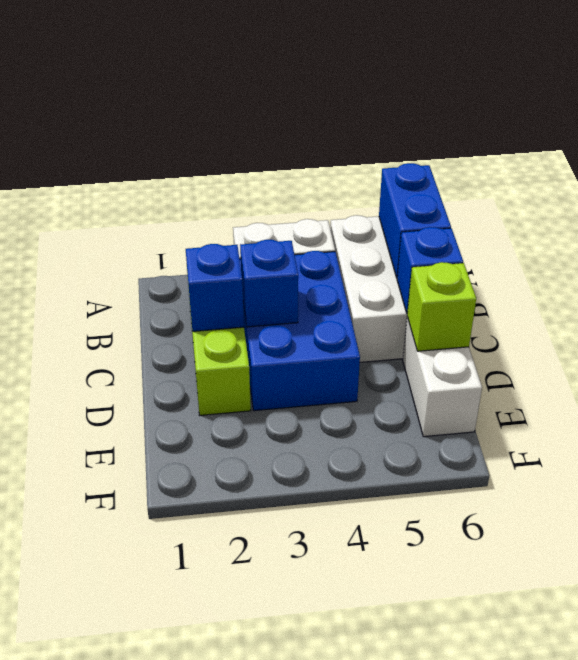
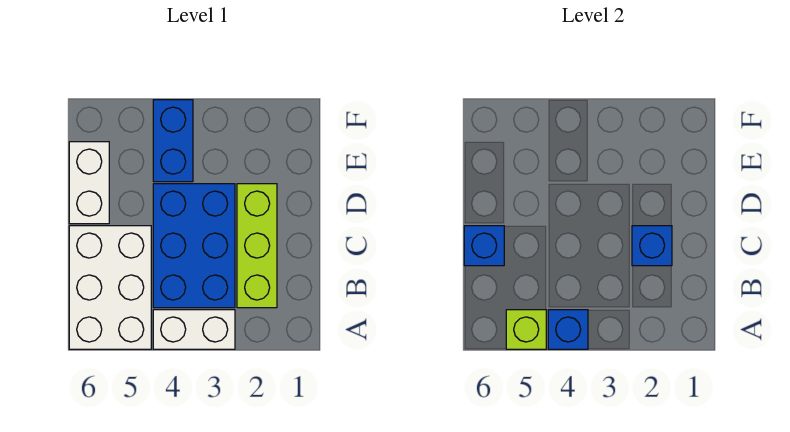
blue 1x2 brick [379,163,451,278] -> blue 1x2 brick moved to [153,100,193,182]
blue 1x1 brick [240,240,298,327] -> blue 1x1 brick moved to [548,310,588,349]
lime 1x1 brick [407,262,476,351] -> lime 1x1 brick moved to [506,310,546,349]

